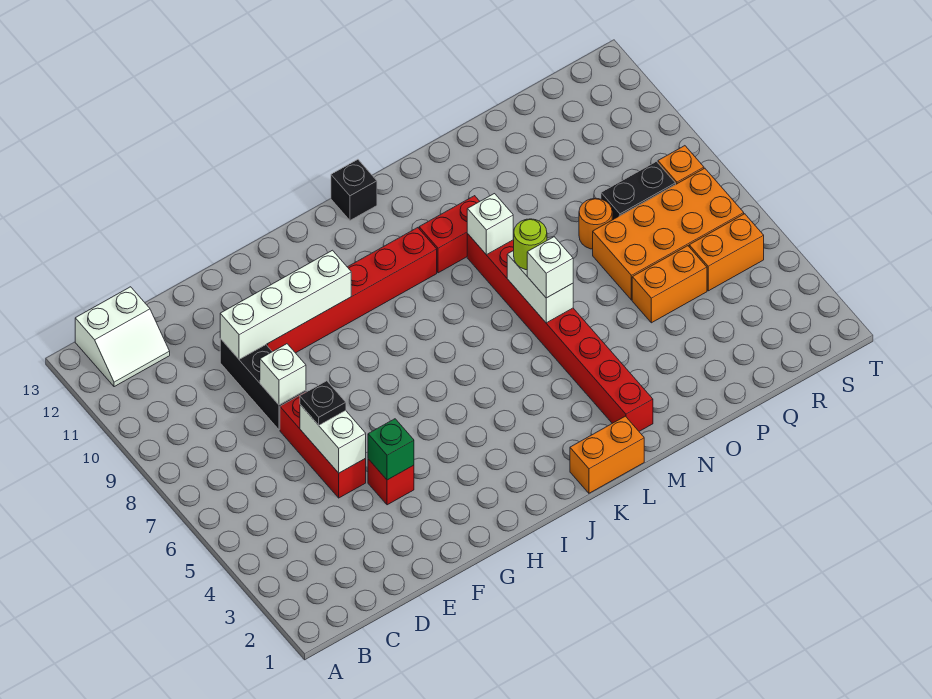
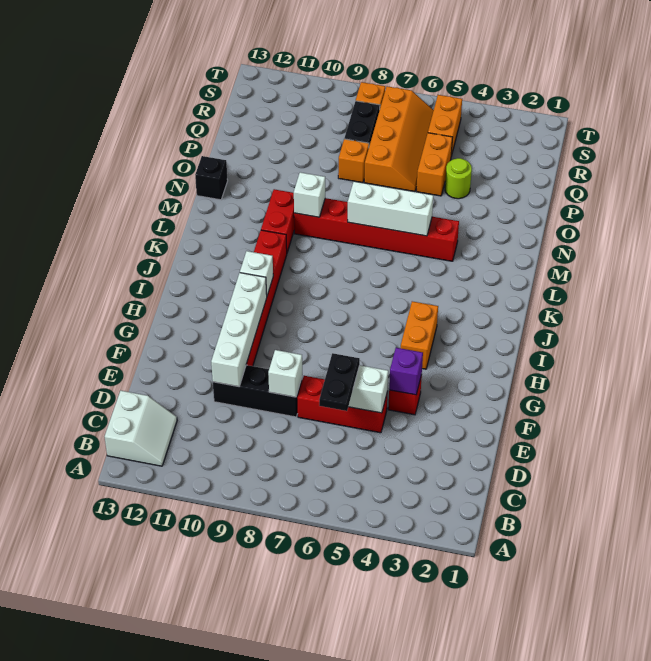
black 1x1 plate [300,381,346,425] -> black 1x2 plate [319,353,360,411]
green 1x1 brick [368,419,414,480] -> purple 1x1 brick [389,348,423,395]
orange 1x2 brick [570,416,644,493] -> orange 1x2 brick moved to [401,301,438,369]
black 1x1 brick [331,159,377,220] -> black 1x1 brick moved to [195,156,228,200]
red 1x8 brick [467,234,653,431] -> red 1x6 brick [294,198,459,261]
white 1x2 brick [507,250,573,323] -> white 1x3 brick [348,182,433,236]
white 1x1 brick [527,237,573,298] -> white 1x1 brick moved to [240,251,273,295]
lime 1x1 round brick [513,219,547,270] -> lime 1x1 round brick moved to [445,158,472,199]
orange 2x4 brick [593,168,744,300] -> orange 2x4 slope [364,86,434,191]
orange 1x1 round brick [579,198,612,249] -> orange 1x1 brick [338,139,369,183]

